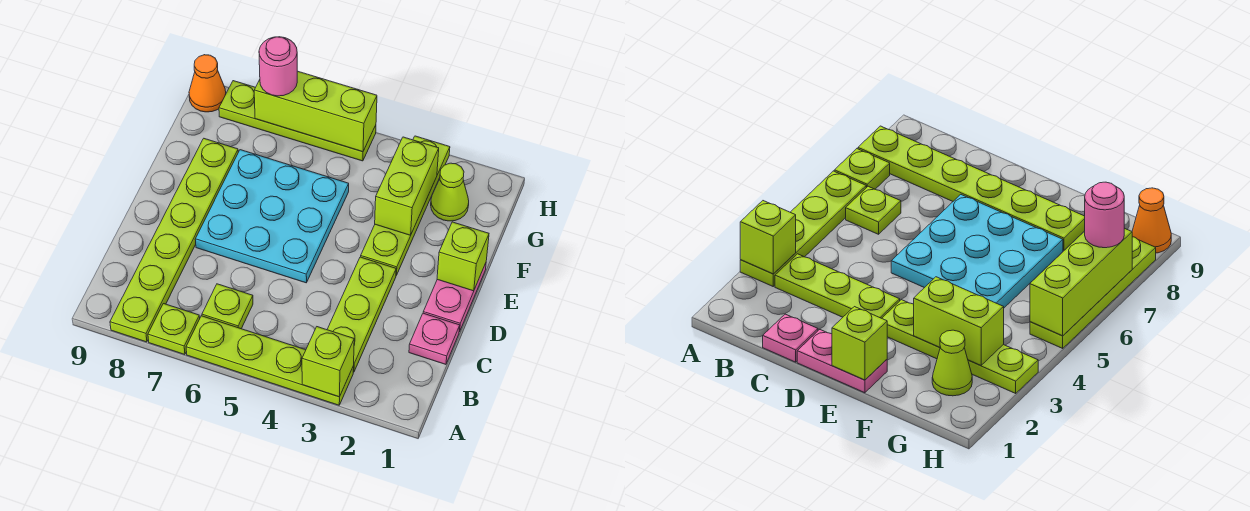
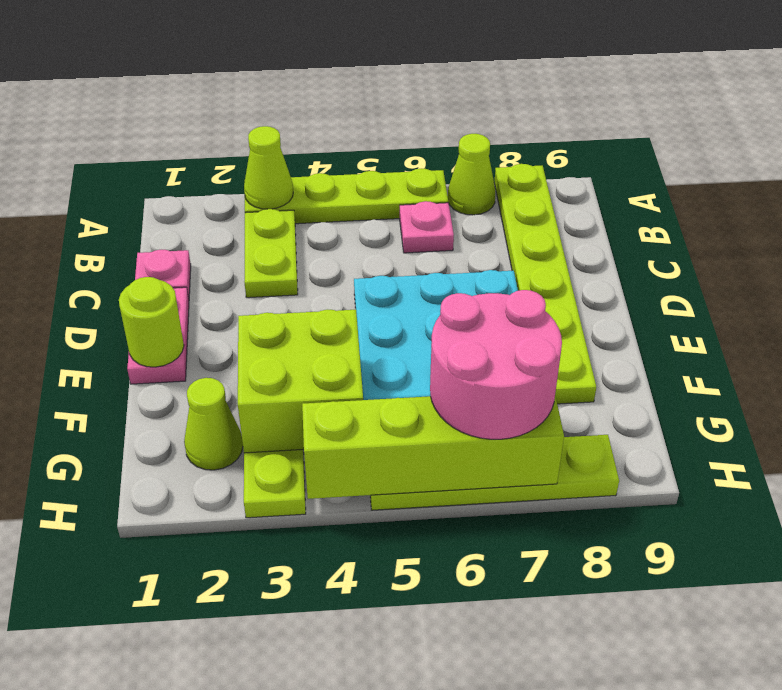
lime 1x1 brick [302,327,354,397] -> lime 1x1 cone [244,126,293,209]
lime 1x1 plate [148,304,200,355] -> lime 1x1 cone [448,134,496,215]
lime 1x3 plate [327,257,396,372] -> lime 1x2 plate [244,209,298,298]
lime 1x1 plate [202,284,253,329] -> pink 1x1 plate [400,201,454,253]
lime 1x1 brick [437,222,489,291] -> lime 1x1 round brick [119,277,184,367]
lime 1x2 brick [375,137,439,235] -> lime 2x2 brick [238,310,363,453]
lime 1x3 brick [254,71,377,152] -> lime 1x4 brick [302,395,564,499]
pink 1x1 round brick [259,37,297,96] -> pink 2x2 round brick [430,290,562,439]
orange 1x1 cone [189,55,226,112] -> none

